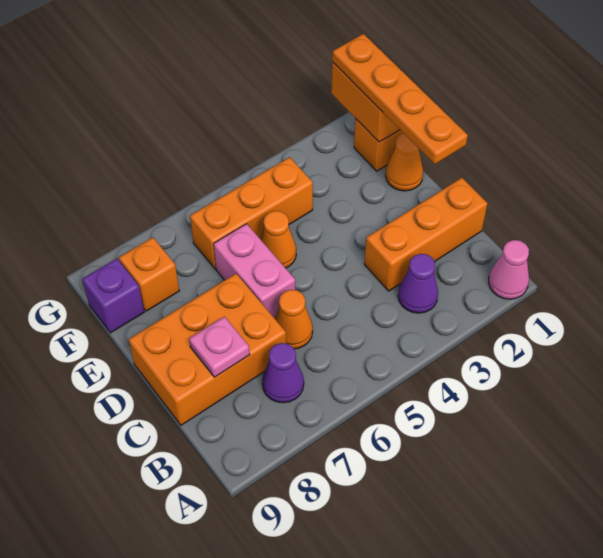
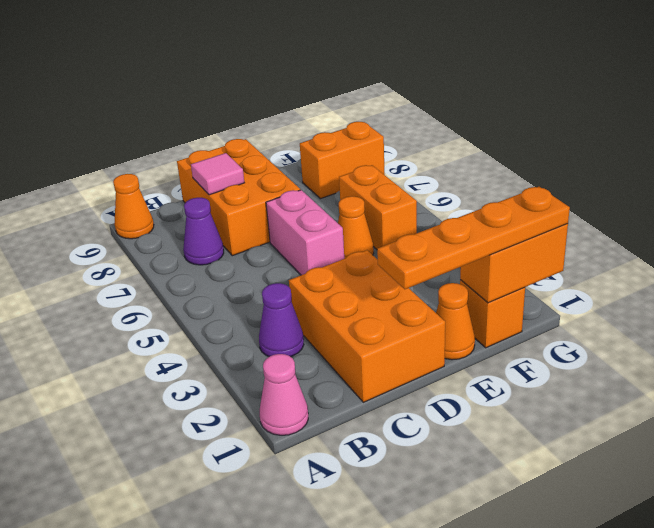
orange 1x3 brick [364,178,487,291] -> orange 2x3 brick [289,250,445,402]
orange 1x1 cone [275,290,313,349] -> orange 1x1 cone moved to [113,174,154,239]
pink 1x1 plate [189,317,250,377] -> pink 1x1 tile [191,153,244,195]
pink 1x2 brick [214,224,295,318] -> pink 1x2 brick turned to [266,190,344,275]
orange 1x3 brick [190,157,313,269] -> orange 1x2 brick [339,165,417,249]
orange 1x1 brick [119,237,179,311] -> orange 1x2 brick [300,122,385,199]
purple 1x1 brick [82,259,144,333] -> none

